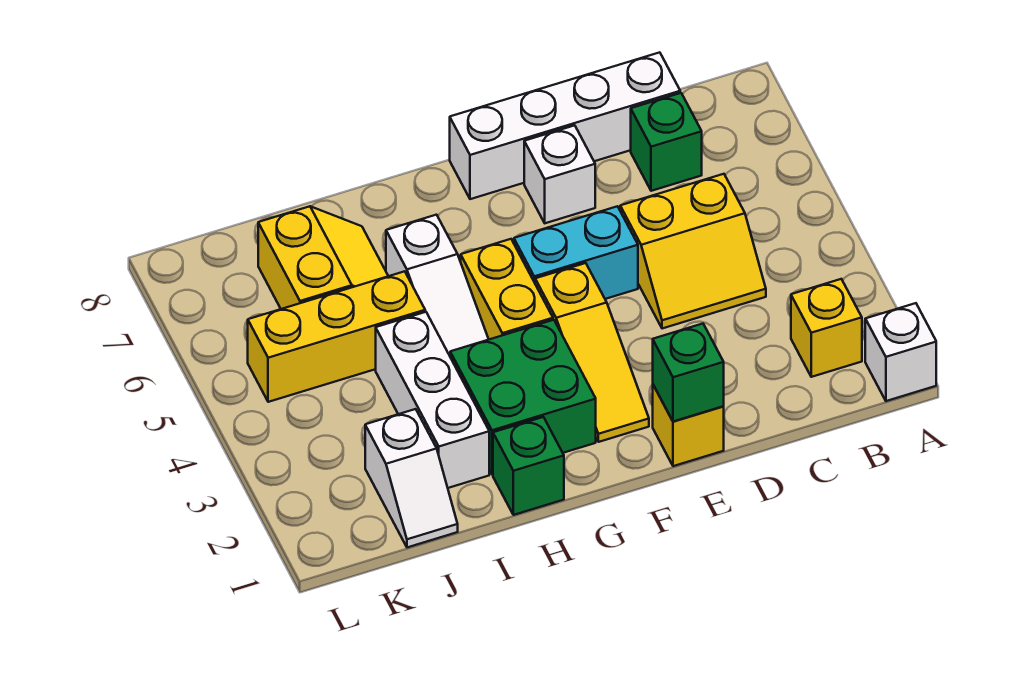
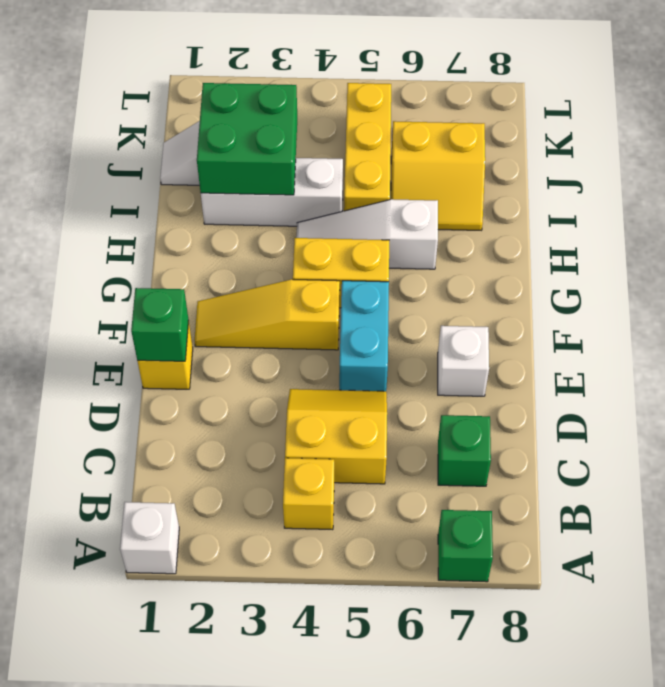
yellow 1x1 brick [791,279,862,377] -> yellow 1x1 brick moved to [283,458,334,530]
yellow 2x2 slope [620,174,766,329] -> yellow 2x2 slope turned to [285,389,387,484]
white 1x4 brick [450,52,680,199] -> none
green 2x2 brick [450,320,596,474] -> green 2x2 brick moved to [197,83,297,195]
green 1x1 brick [493,417,564,515] -> green 1x1 brick moved to [438,510,493,582]

